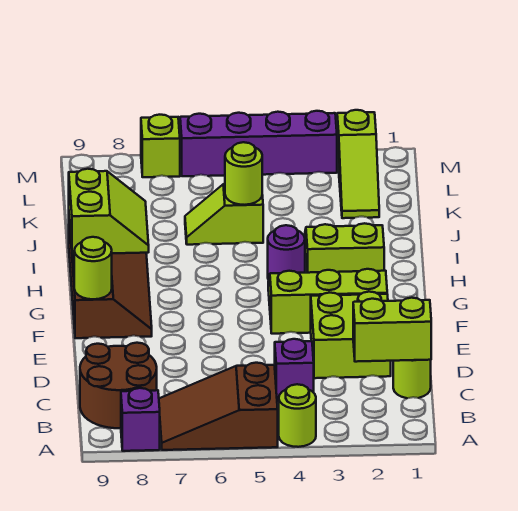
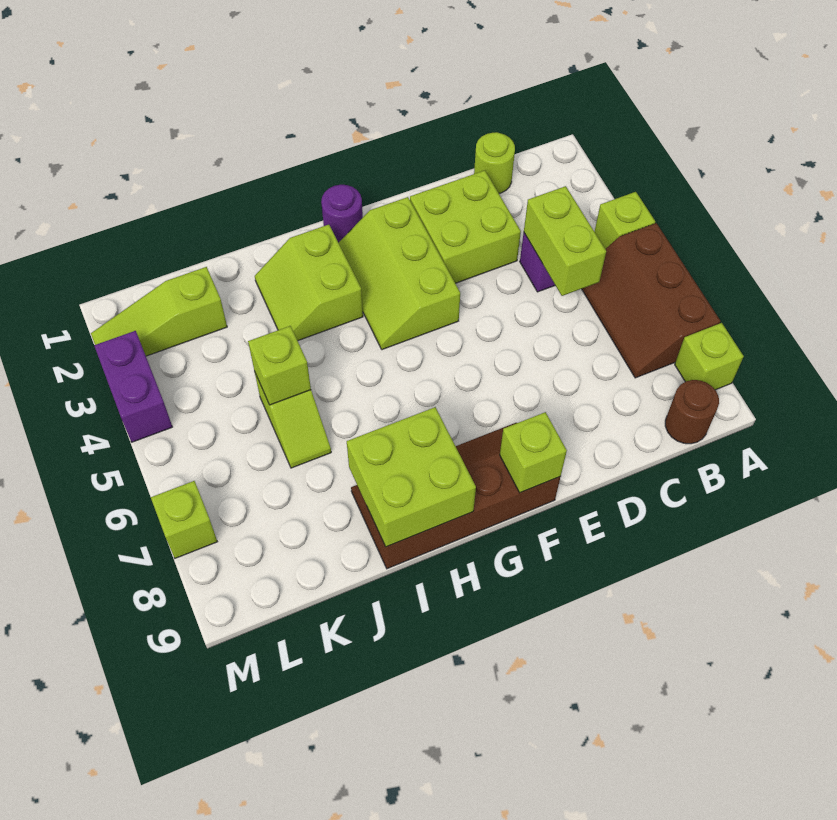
lime 1x1 round brick [279,384,316,447] -> lime 1x1 brick [594,192,655,249]
brown 2x3 slope [159,363,278,450] -> brown 2x3 slope turned to [582,223,721,378]
purple 1x1 brick [121,388,160,451] -> lime 1x1 brick [675,323,744,390]
brown 2x2 round brick [80,343,157,428] -> brown 1x1 round brick [665,380,719,444]
lime 1x2 brick [353,298,431,362] -> lime 1x2 brick moved to [524,186,606,296]
lime 1x1 round brick [74,237,112,299] -> lime 1x1 brick [500,412,567,493]
purple 1x1 round brick [268,225,305,280] -> purple 1x1 round brick moved to [321,185,363,243]
lime 2x2 slope [69,169,149,254] -> lime 2x2 brick [347,407,476,547]
lime 1x1 round brick [225,142,262,205] -> lime 1x1 brick [248,326,311,405]
lime 1x3 slope [337,110,379,218] -> lime 1x3 slope turned to [91,267,227,356]
purple 1x4 brick [180,111,337,176] -> purple 1x2 brick [94,331,172,442]

